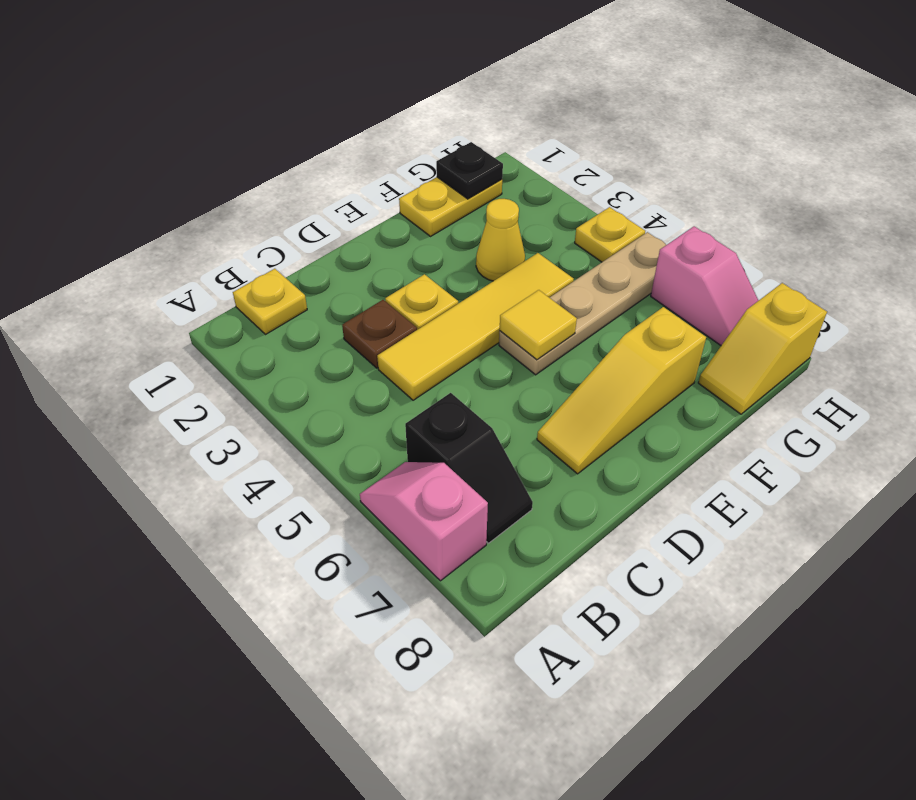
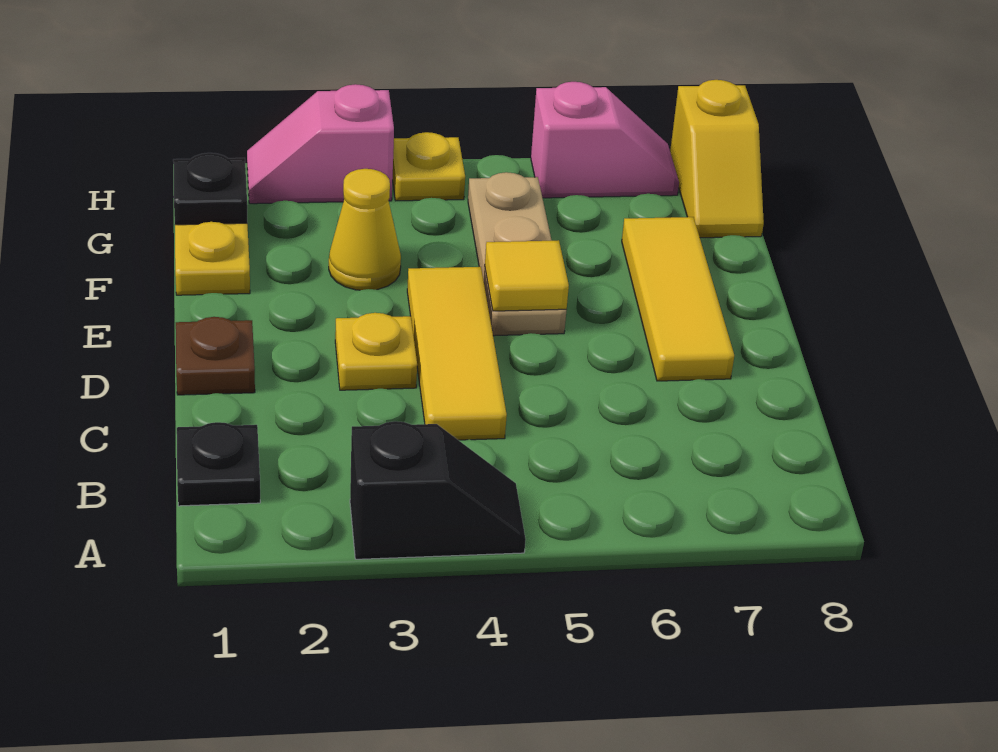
pink 1x2 slope [360,462,488,581] -> pink 1x2 slope moved to [247,84,394,204]
yellow 1x1 plate [233,269,307,335] -> black 1x1 plate [177,422,260,506]
black 1x2 slope [405,393,533,543] -> black 1x2 slope moved to [350,421,526,559]
brown 1x1 plate [342,300,417,368] -> brown 1x1 plate moved to [176,317,255,395]
yellow 1x4 tile [377,253,574,400] -> yellow 1x3 tile [407,267,507,440]
yellow 1x3 slope [537,307,706,474] -> yellow 1x3 tile [622,217,734,381]
tan 1x4 plate [499,232,666,375] -> tan 1x3 plate [468,172,566,336]

